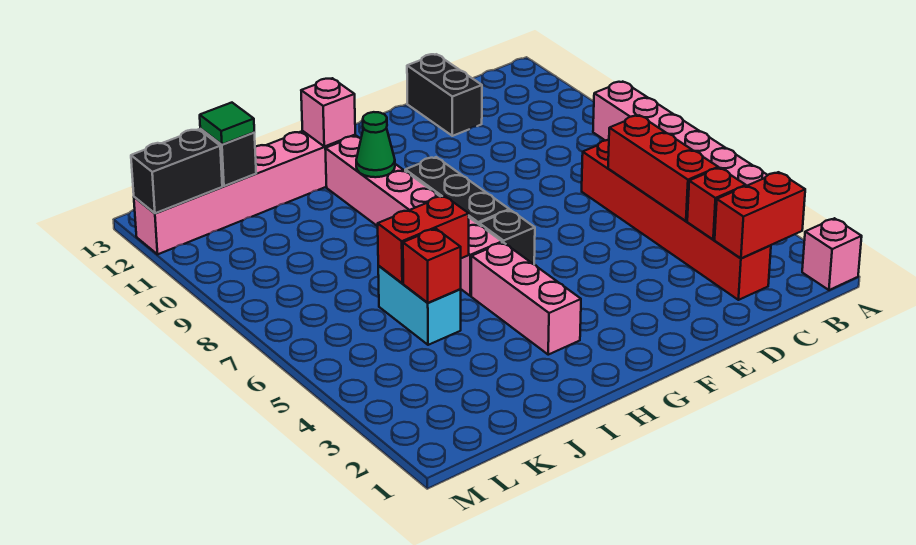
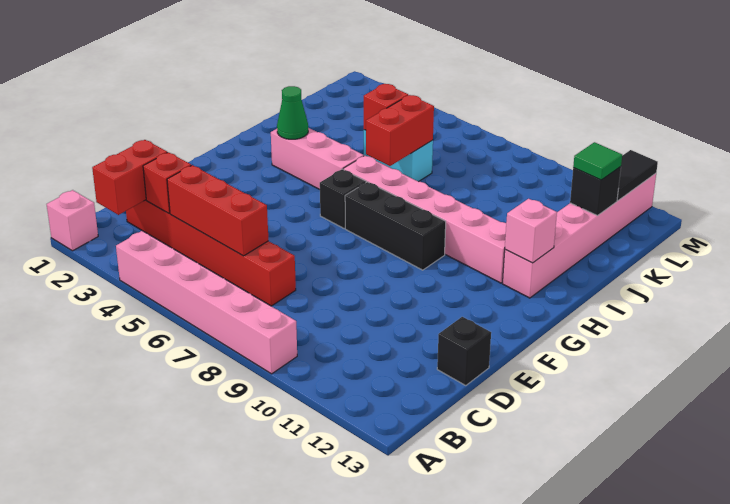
black 1x2 brick [407,54,482,136] -> black 1x1 brick [437,317,491,386]
green 1x1 cone [356,112,395,177] -> green 1x1 cone moved to [277,86,308,139]
black 1x2 brick [131,129,222,213] -> black 1x2 tile [617,150,658,201]

